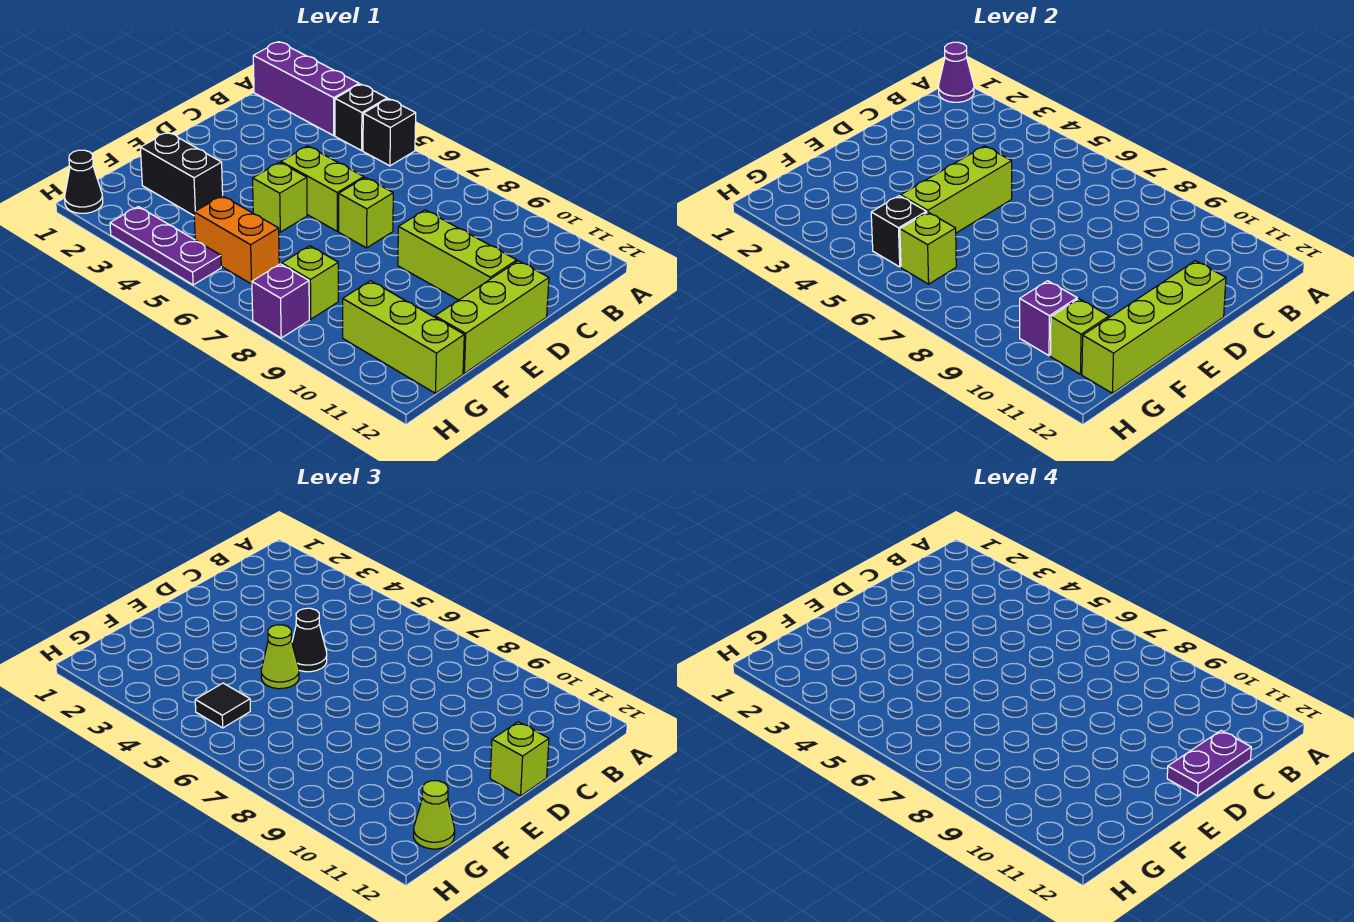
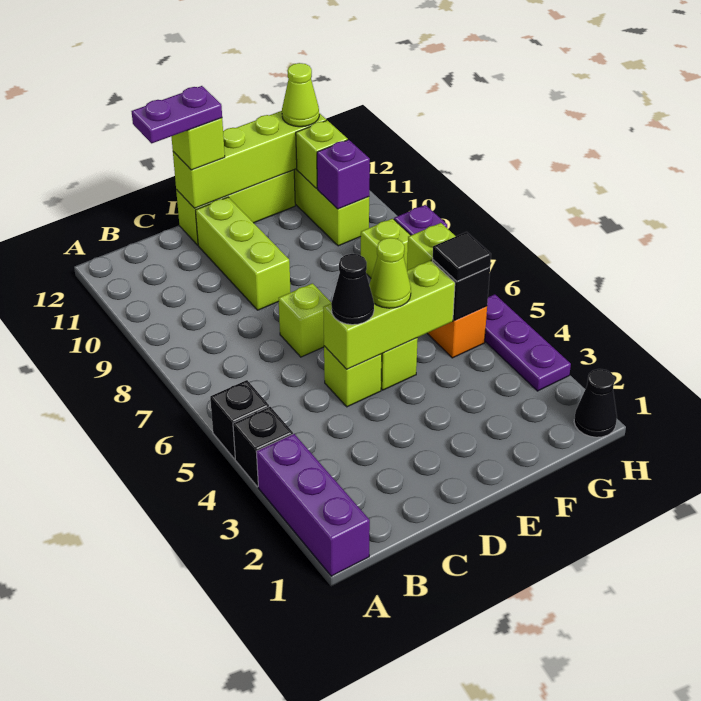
purple 1x1 cone [939,42,974,102] -> none
lime 1x2 brick [281,146,364,231] -> lime 1x1 brick [324,346,382,407]
black 1x2 brick [140,132,223,216] -> none

